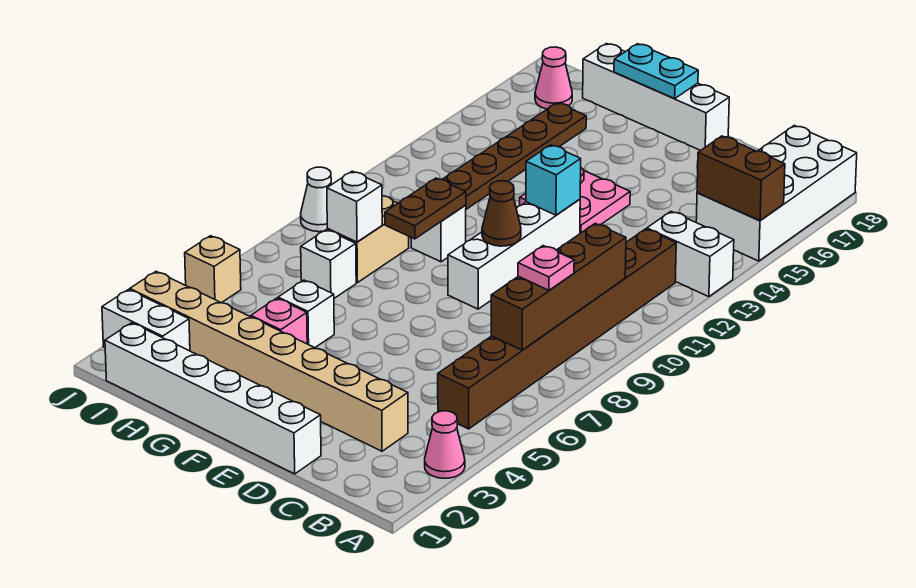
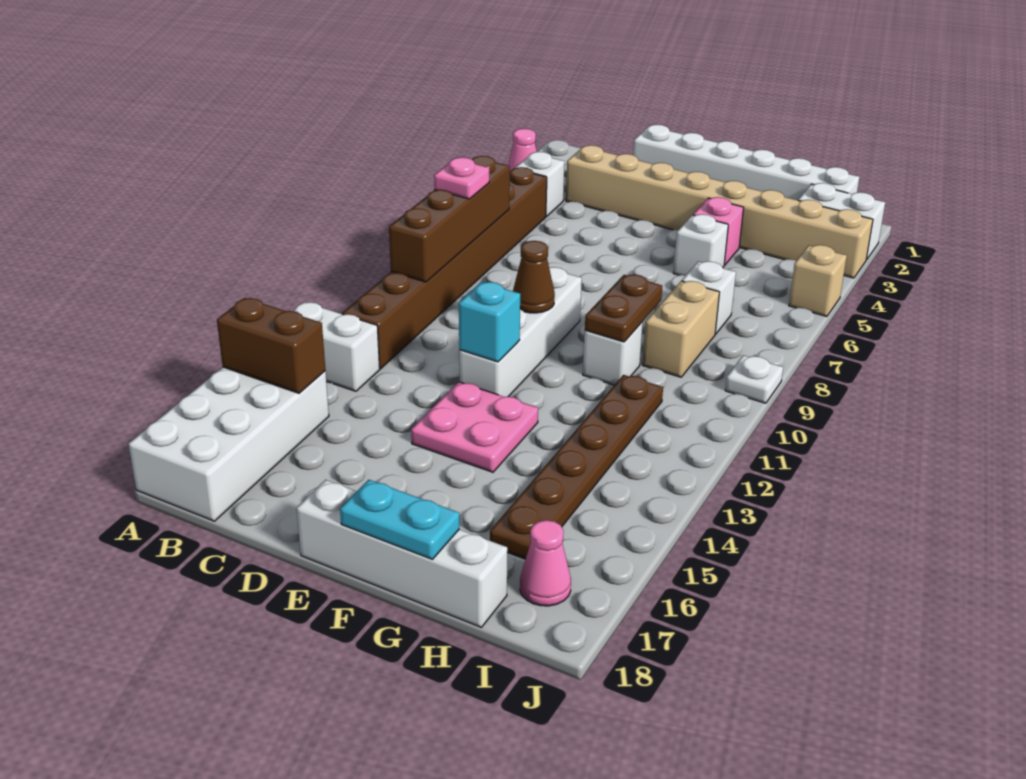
white 1x1 brick [327,171,382,242] -> white 1x1 brick moved to [515,152,565,217]
white 1x1 cone [301,167,331,232] -> white 1x1 plate [725,355,783,403]

